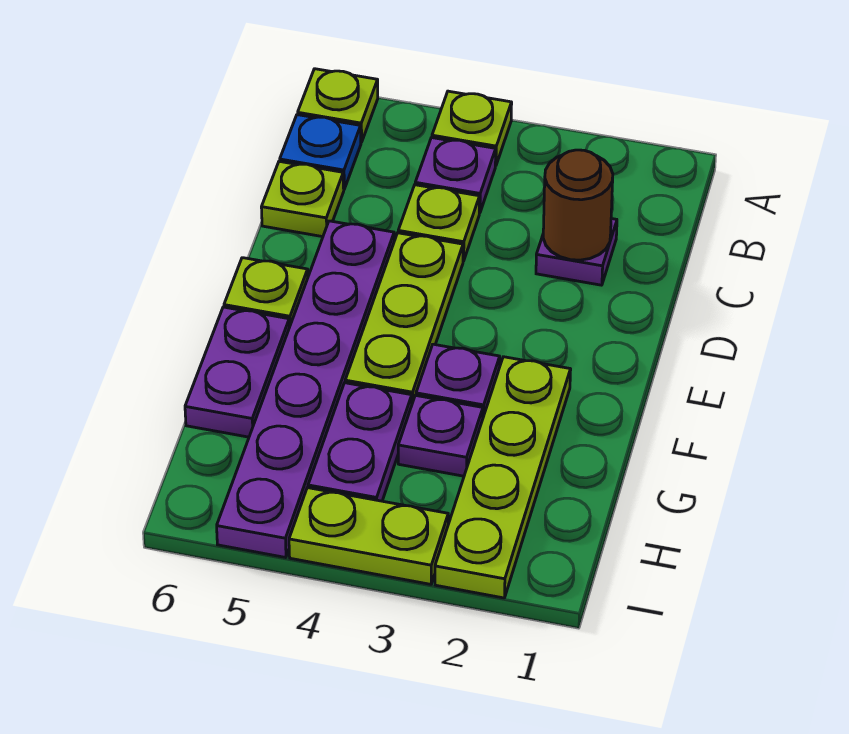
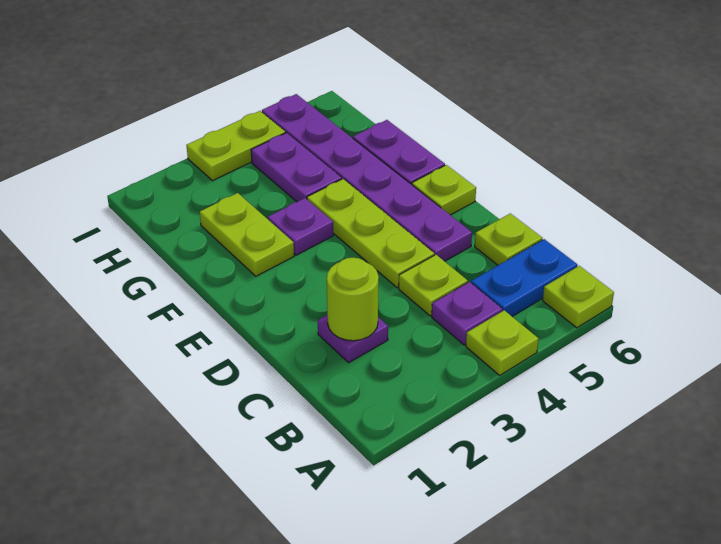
blue 1x1 plate [280,115,361,189] -> blue 1x2 plate [471,239,577,316]
brown 1x1 round brick [543,150,613,260] -> lime 1x1 round brick [327,258,379,341]
lime 1x4 plate [435,357,571,598] -> lime 1x2 plate [200,193,294,276]
purple 1x1 plate [398,395,483,476] -> none

